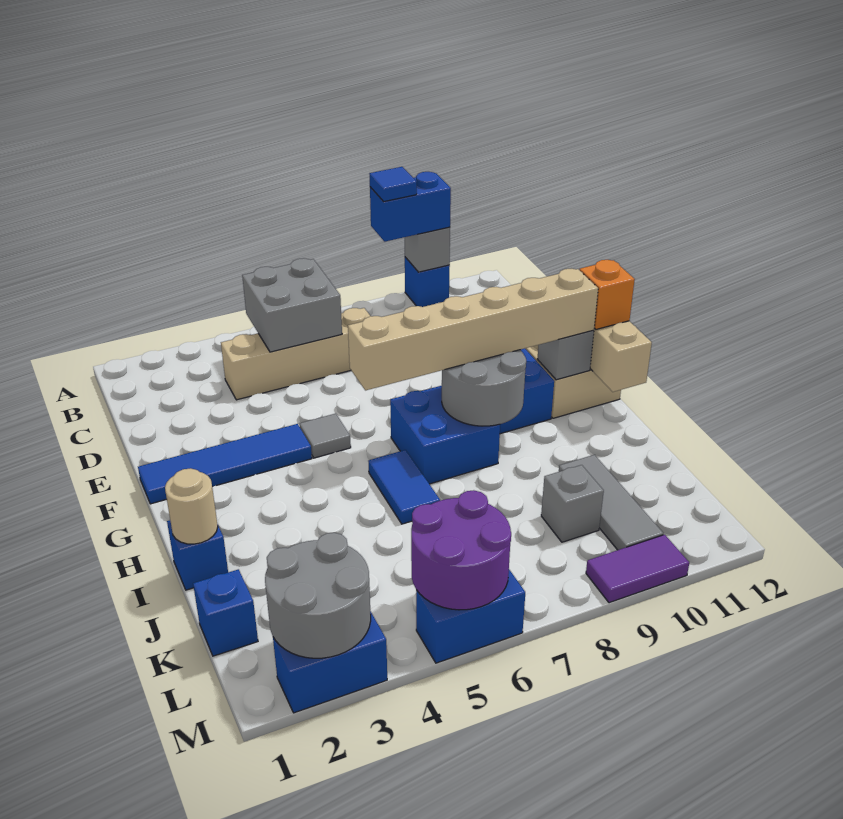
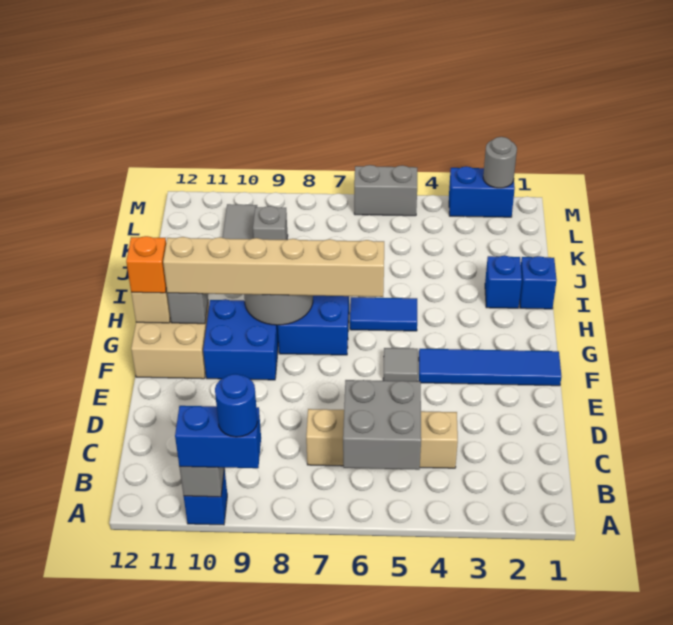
blue 1x1 tile [370,167,417,202] -> blue 1x1 round brick [215,374,257,437]
blue 1x2 tile [368,450,440,524] -> blue 1x2 tile turned to [350,297,417,331]
tan 1x1 round brick [165,468,218,544] -> none
blue 1x1 brick [193,569,258,656] -> blue 1x1 brick moved to [485,256,522,308]
grey 2x2 round brick [265,533,371,658] -> grey 1x1 round brick [483,137,517,188]
purple 2x2 round brick [411,490,511,610] -> none
blue 1x2 brick [416,570,525,663] -> grey 1x2 brick [354,165,417,216]
purple 1x2 tile [586,535,689,603] -> none

